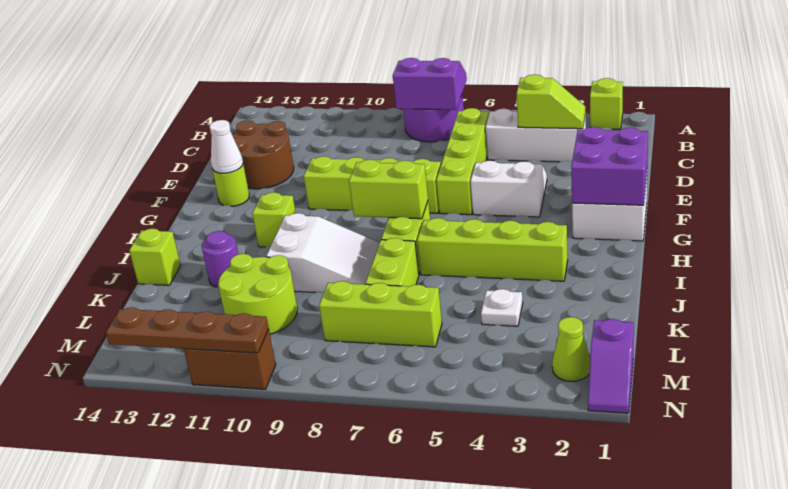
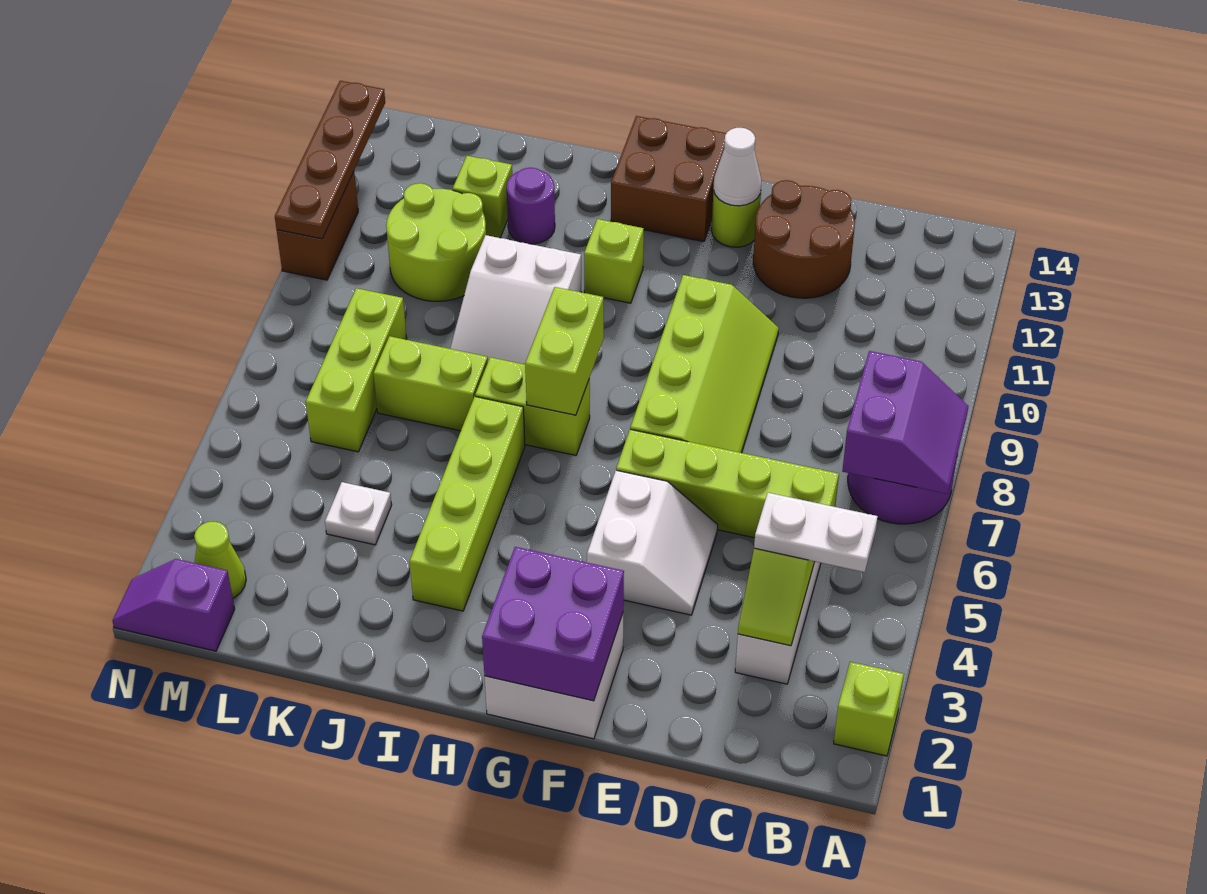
none -> white 1x2 plate [754,493,878,572]
none -> brown 2x2 brick [611,116,726,242]
lime 1x1 brick [129,229,181,285] -> lime 1x1 brick moved to [453,156,512,238]

